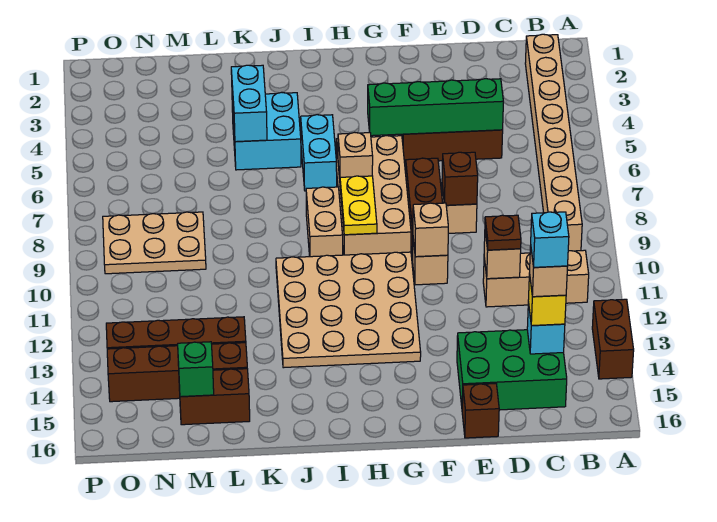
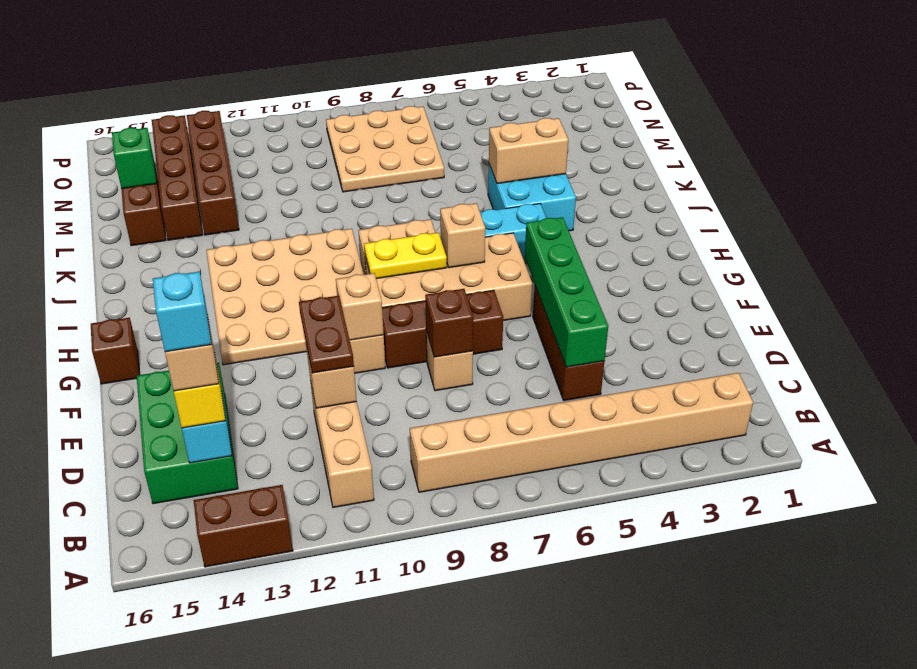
brown 1x1 plate [485,215,521,250] -> brown 1x2 plate [299,296,354,373]
brown 1x1 brick [462,384,499,438] -> brown 1x1 brick moved to [91,318,140,384]
cyan 1x2 brick [231,65,267,142] -> tan 1x2 brick [489,118,568,184]
tan 2x3 plate [103,212,206,274] -> tan 3x3 plate [326,106,444,192]

